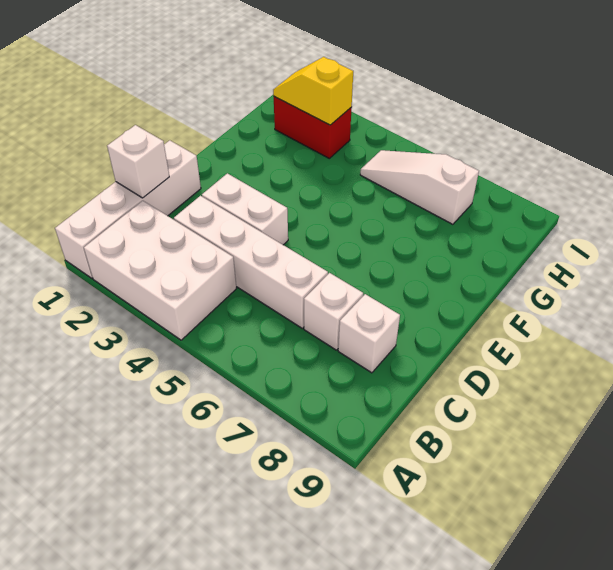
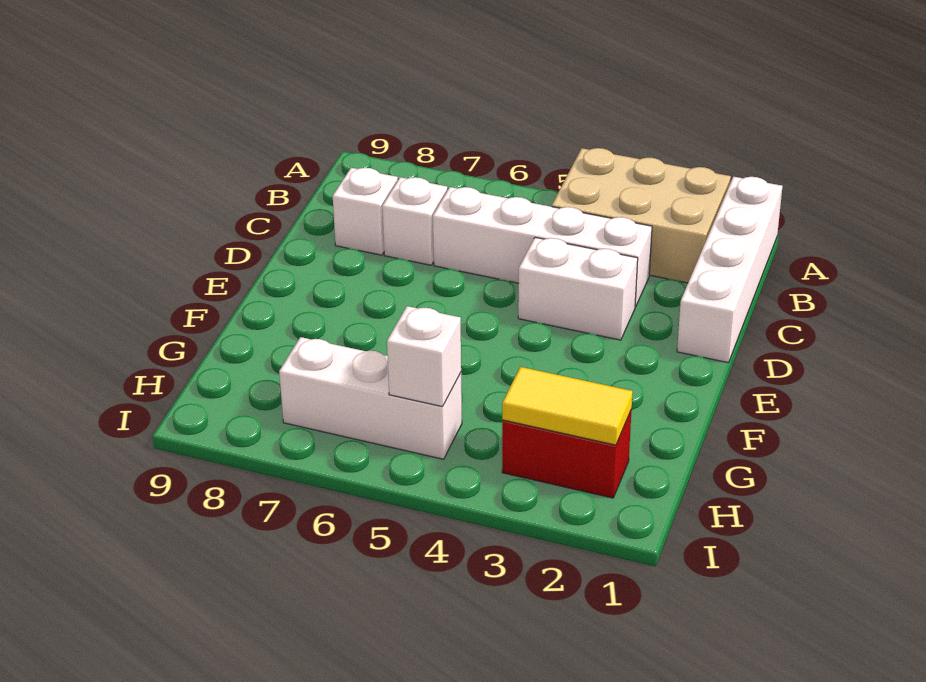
white 2x3 brick [84,201,237,340] -> tan 2x3 brick [552,148,731,283]
white 1x1 brick [107,125,169,198] -> white 1x1 brick moved to [387,306,461,407]
yellow 1x2 slope [273,57,353,125] -> yellow 1x2 tile [502,367,633,445]
white 1x3 slope [360,150,479,224] -> white 1x3 brick [279,337,462,459]

